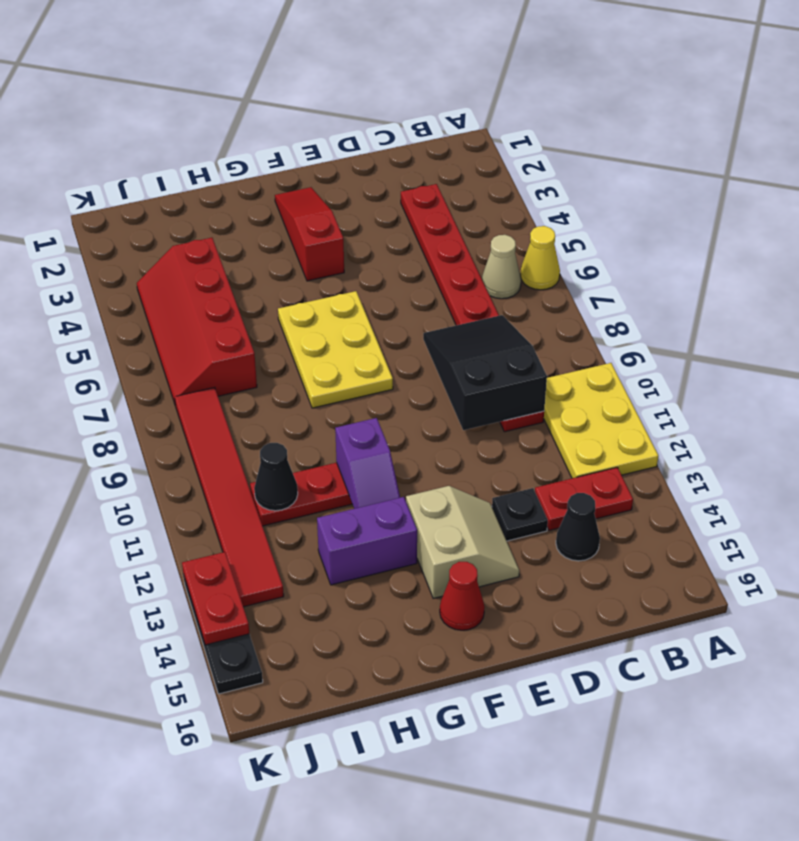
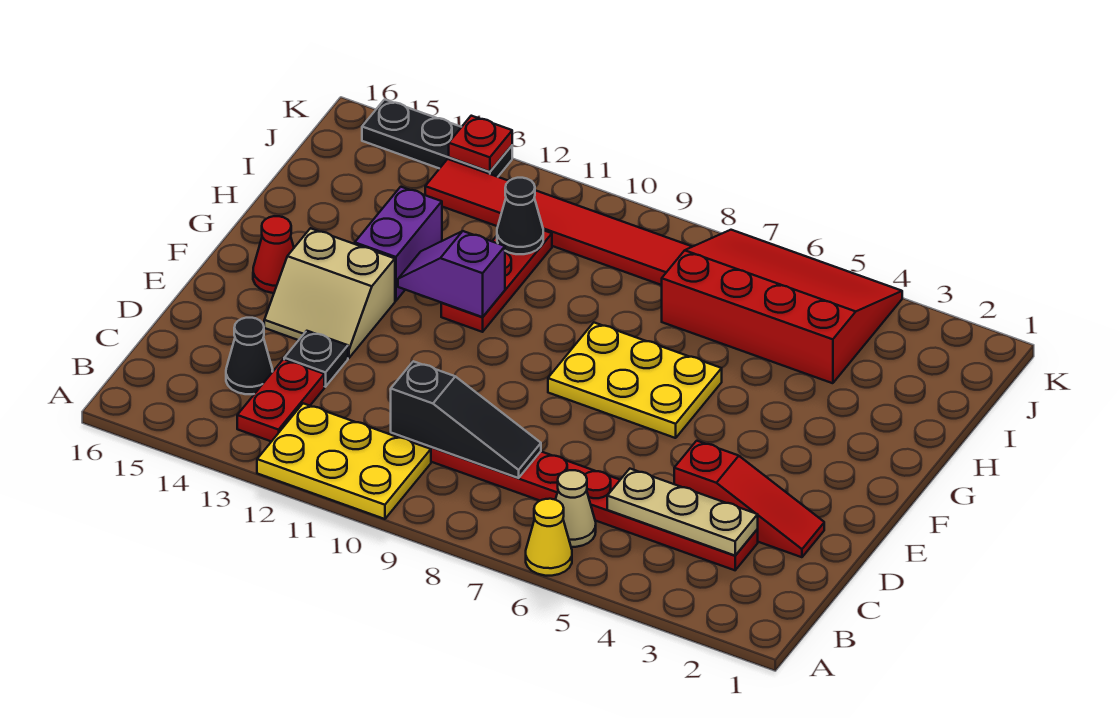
none -> tan 1x3 plate [607,469,758,556]
black 2x3 slope [423,315,547,430] -> black 1x3 slope [391,361,541,478]
red 1x3 slope [275,187,344,281] -> red 1x3 slope moved to [674,441,824,557]
red 2x4 slope [137,238,257,406] -> red 3x4 slope [662,230,902,383]
red 1x2 plate [182,552,249,645] -> red 1x1 plate [449,116,512,172]

